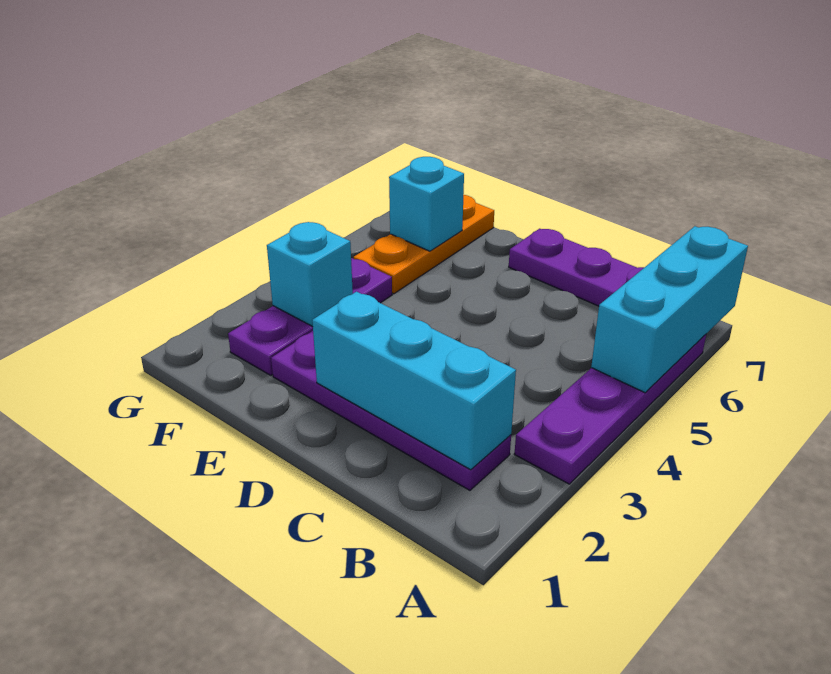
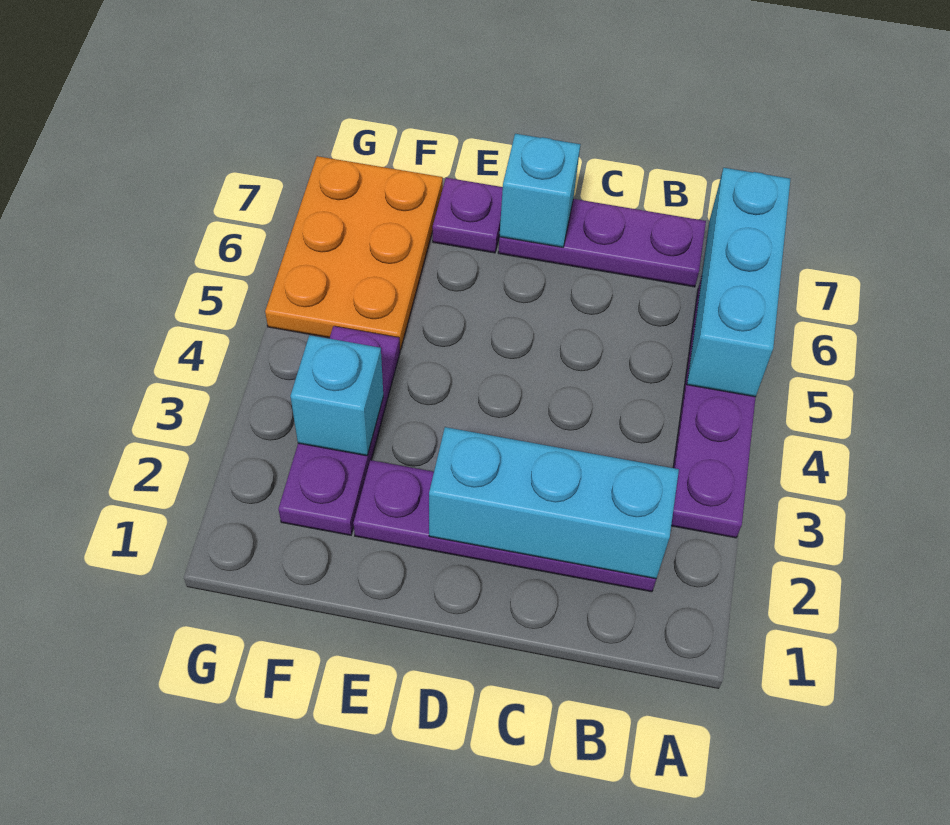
none -> purple 1x1 plate [433,178,503,253]
orange 1x3 plate [354,195,494,294] -> orange 2x3 plate [265,156,443,350]
cyan 1x1 brick [389,157,464,251] -> cyan 1x1 brick moved to [499,134,580,247]

